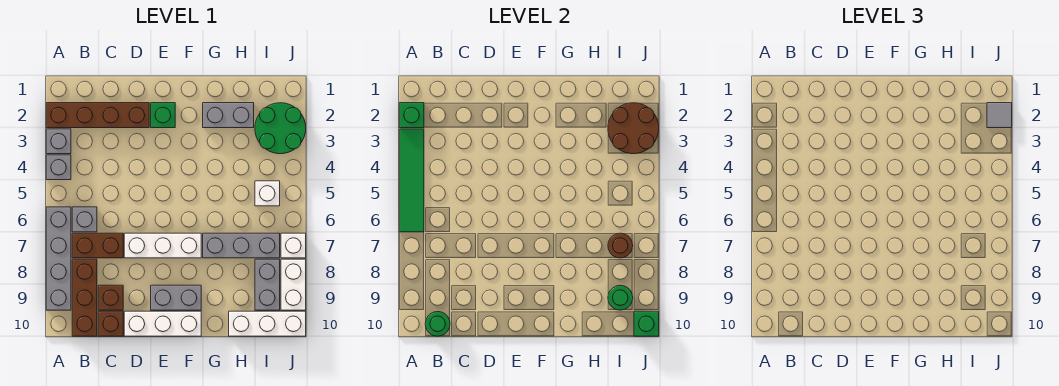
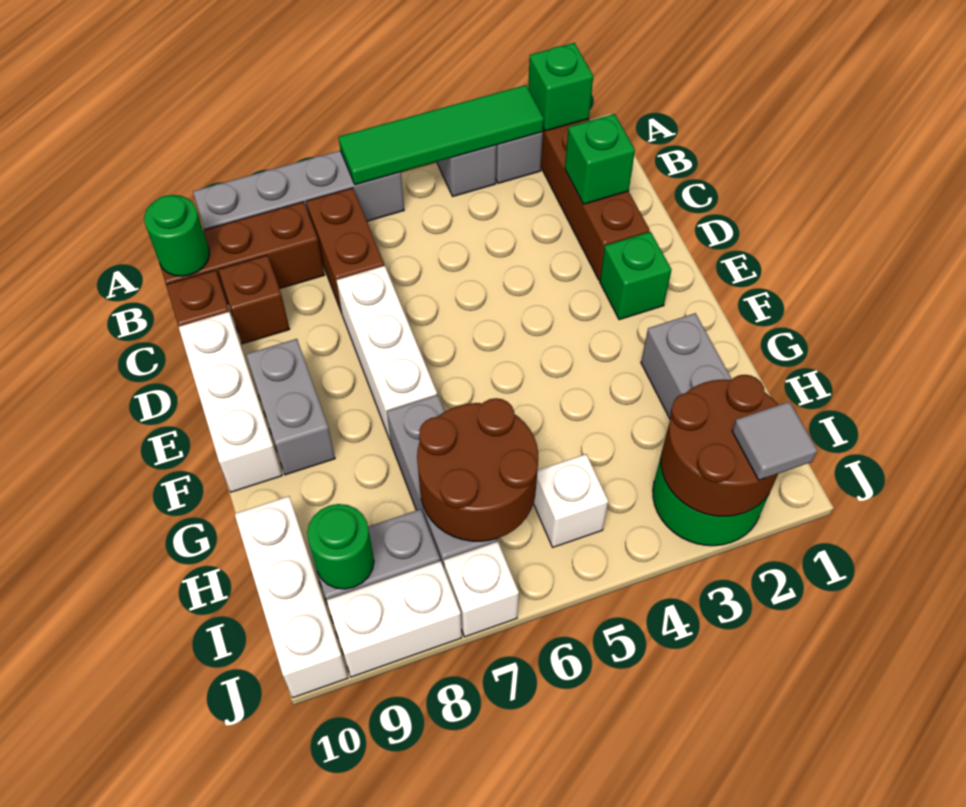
grey 1x1 brick [72,207,97,232] -> none
brown 1x1 round brick [608,233,633,258] -> brown 2x2 round brick [417,398,538,541]
green 1x1 brick [634,311,659,336] -> green 1x1 brick moved to [565,114,635,204]

